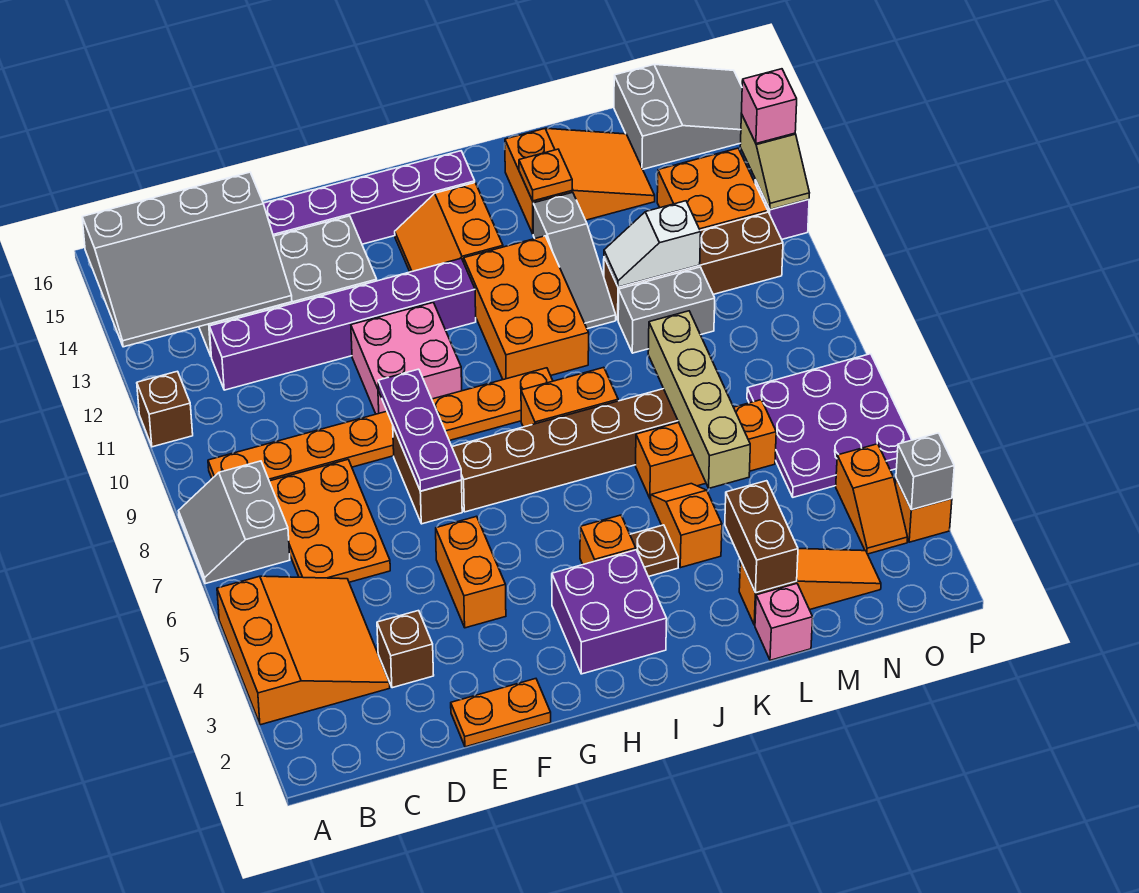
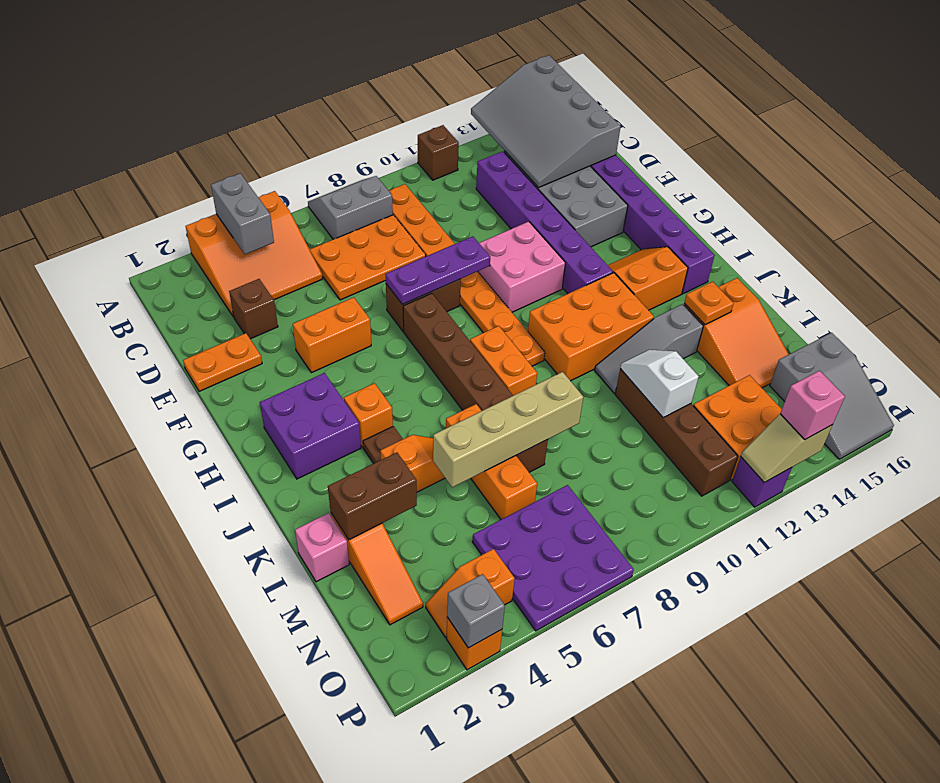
orange 1x2 plate [451,679,551,747] -> orange 1x2 plate turned to [183,333,262,391]
grey 1x2 brick [618,267,715,353] -> grey 1x2 brick moved to [211,173,274,254]

